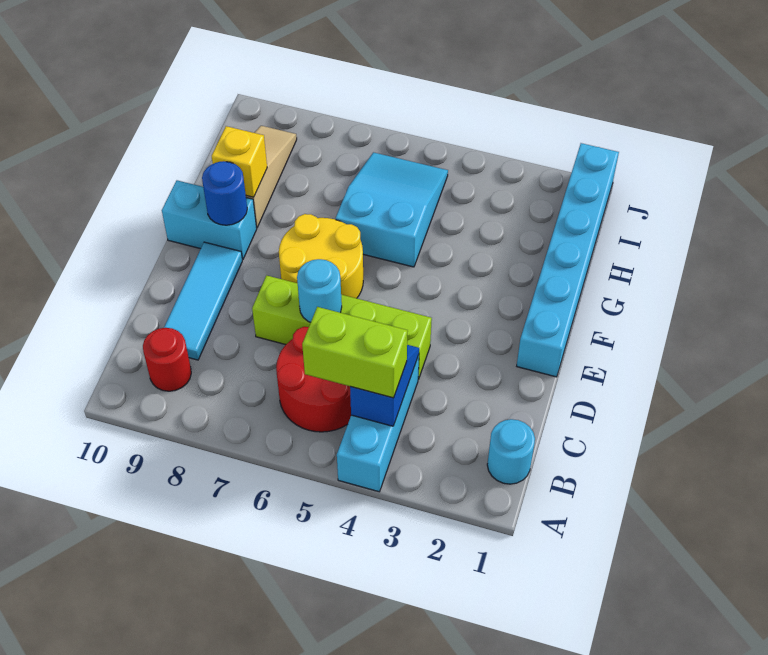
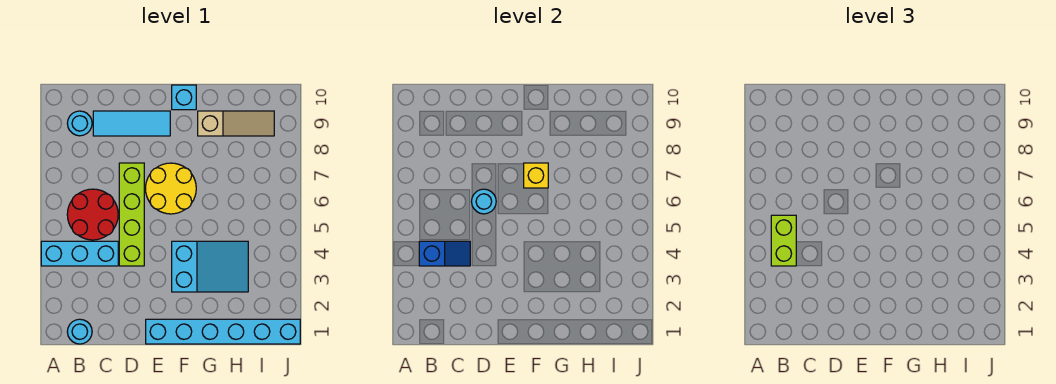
red 1x1 round brick [143,328,191,391] -> cyan 1x1 round brick [67,111,92,136]
cyan 1x2 brick [162,180,257,259] -> cyan 1x1 brick [172,85,196,110]
blue 1x1 round brick [202,161,247,225] -> none
cyan 2x3 slope [336,152,448,267] -> cyan 2x3 slope moved to [172,241,248,292]
yellow 1x1 brick [212,126,267,197] -> yellow 1x1 brick moved to [524,163,548,188]

